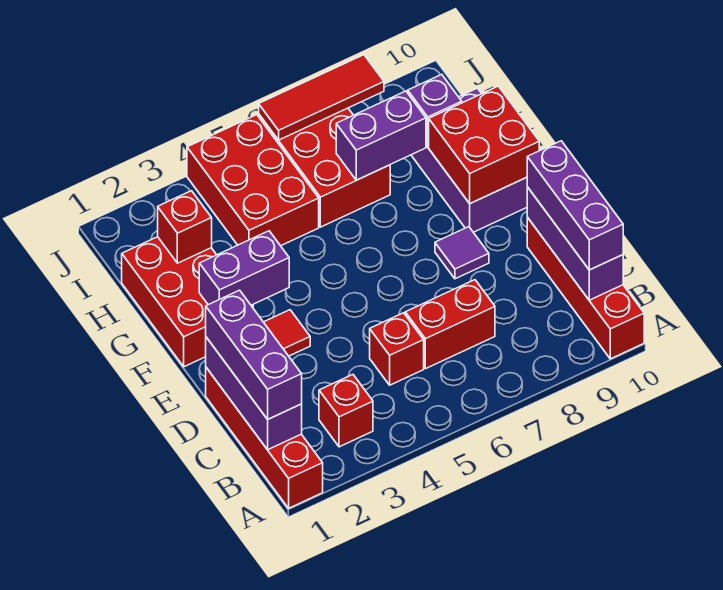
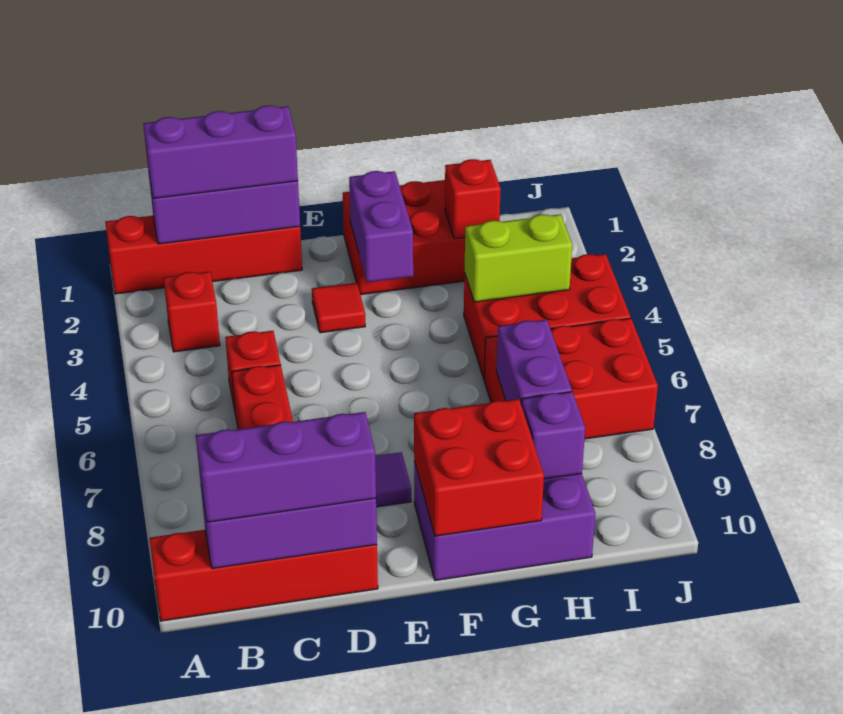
none -> lime 1x2 brick [464,214,572,302]
red 1x3 tile [259,55,384,140] -> none

